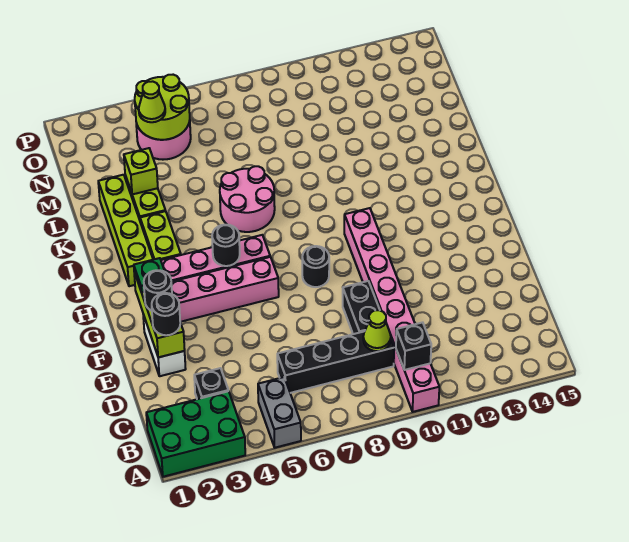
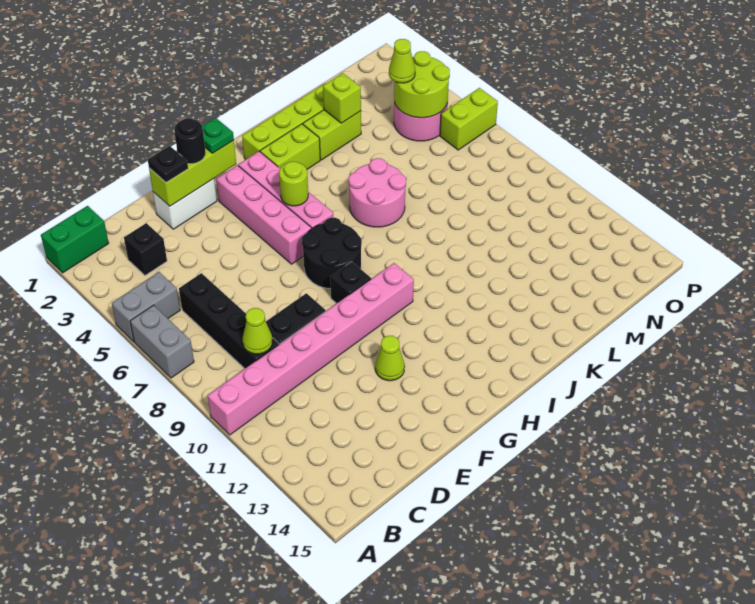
green 2x3 brick [146,391,245,477] -> green 1x2 brick [41,206,109,273]
none -> grey 1x2 brick [130,305,194,378]
black 1x1 brick [396,322,431,370] -> black 1x1 brick moved to [330,262,371,304]
black 1x1 round brick [152,293,180,335] -> black 1x1 plate [148,146,188,182]
none -> lime 1x1 cone [375,336,405,381]
black 1x1 round brick [302,246,329,287] -> black 2x2 round brick [302,218,362,289]
black 1x1 round brick [212,225,240,266] -> lime 1x1 round brick [279,162,308,206]
none -> lime 1x2 brick [440,88,498,150]

